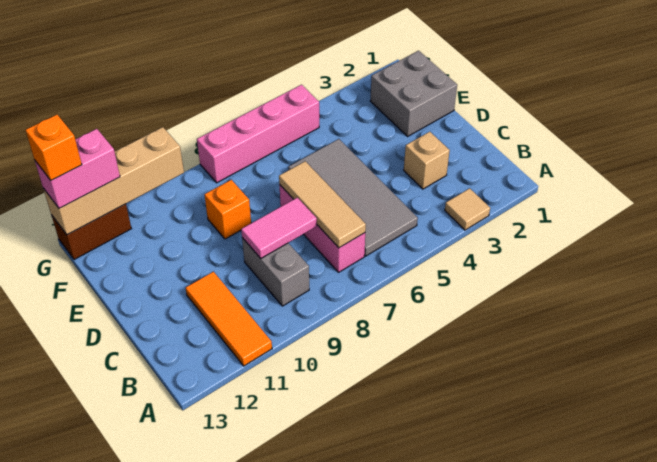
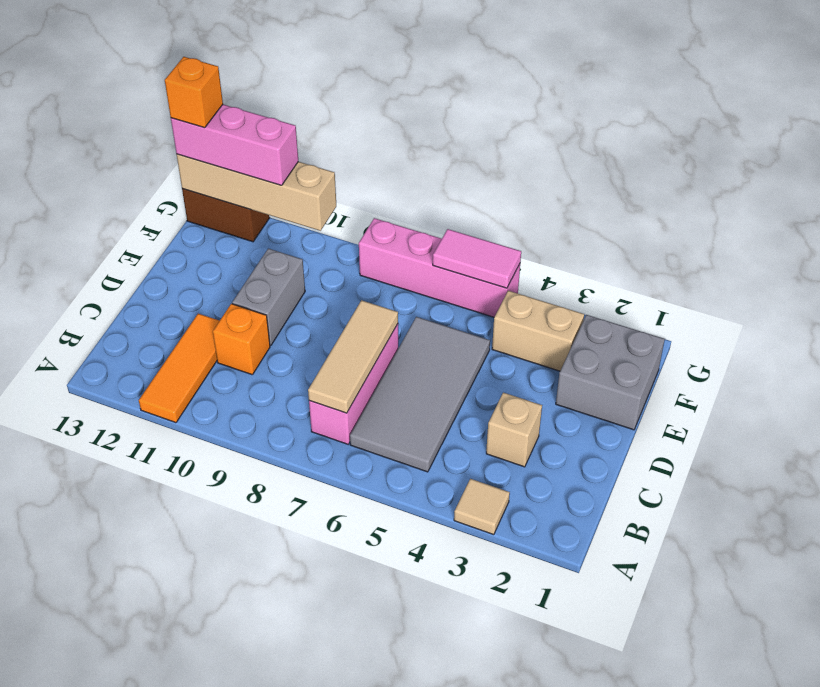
grey 1x2 brick [242,238,309,306] -> grey 1x2 brick moved to [232,249,305,346]
pink 1x2 tile [241,198,317,258] -> pink 1x2 tile moved to [433,229,521,288]
orange 1x1 brick [204,180,251,239] -> orange 1x1 brick moved to [213,304,270,375]
none -> tan 1x2 brick [492,291,584,371]
pink 1x2 brick [35,129,120,208] -> pink 1x3 brick [171,105,298,185]

